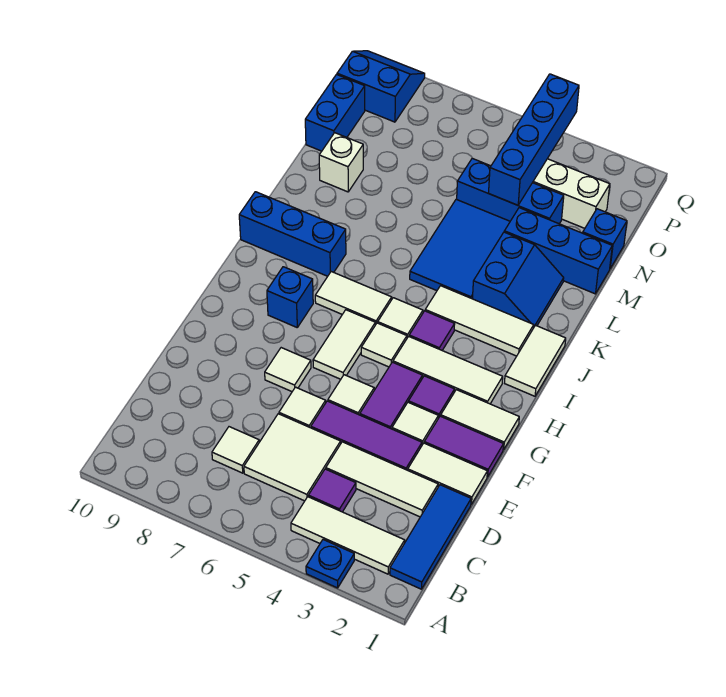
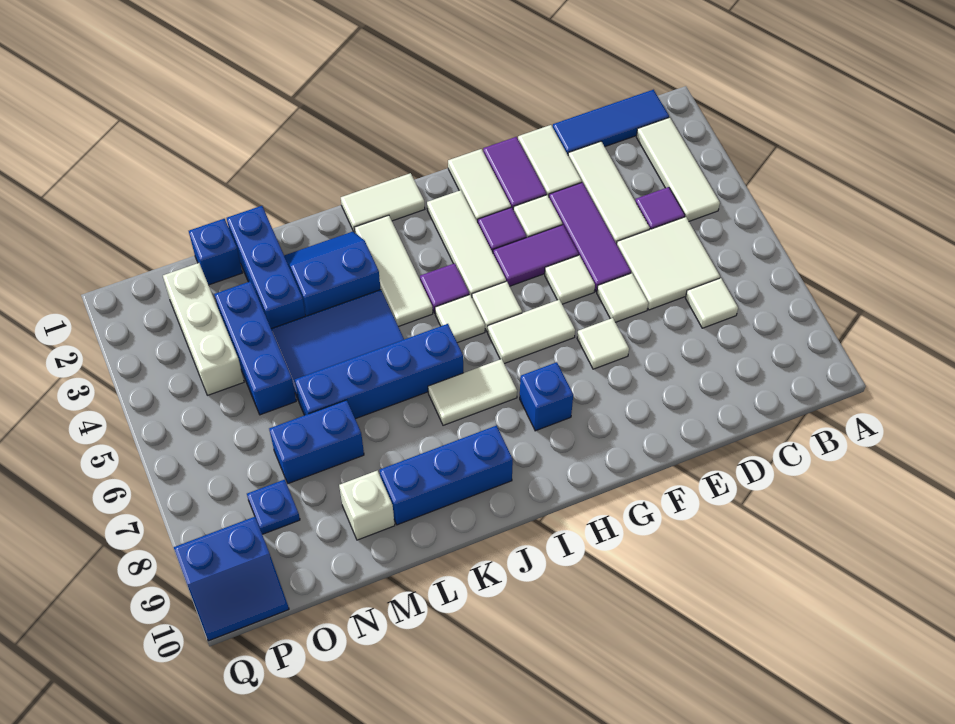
blue 1x1 plate [306,540,354,588] -> blue 1x1 plate moved to [247,479,300,534]
white 1x2 tile [315,272,392,325] -> white 1x2 tile turned to [428,359,517,425]
blue 1x3 brick [239,192,346,276] -> blue 1x3 brick turned to [380,426,513,525]
blue 1x4 brick [489,74,579,205] -> blue 1x4 brick moved to [295,324,463,419]
blue 1x2 brick [305,75,365,151] -> blue 1x2 brick moved to [269,400,364,484]
blue 2x2 slope [337,51,425,122] -> blue 2x2 slope turned to [174,517,289,641]

